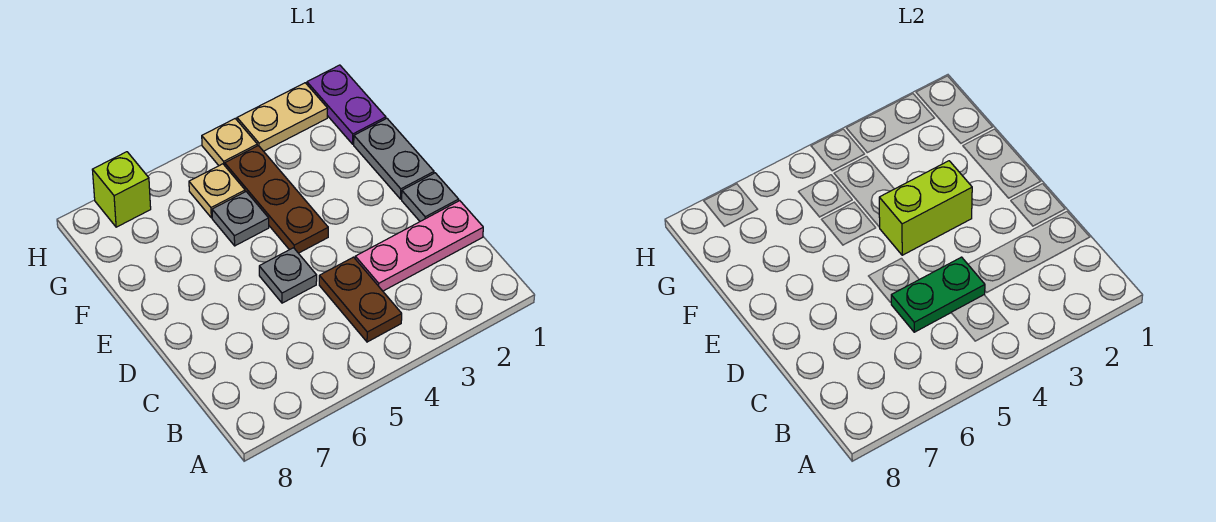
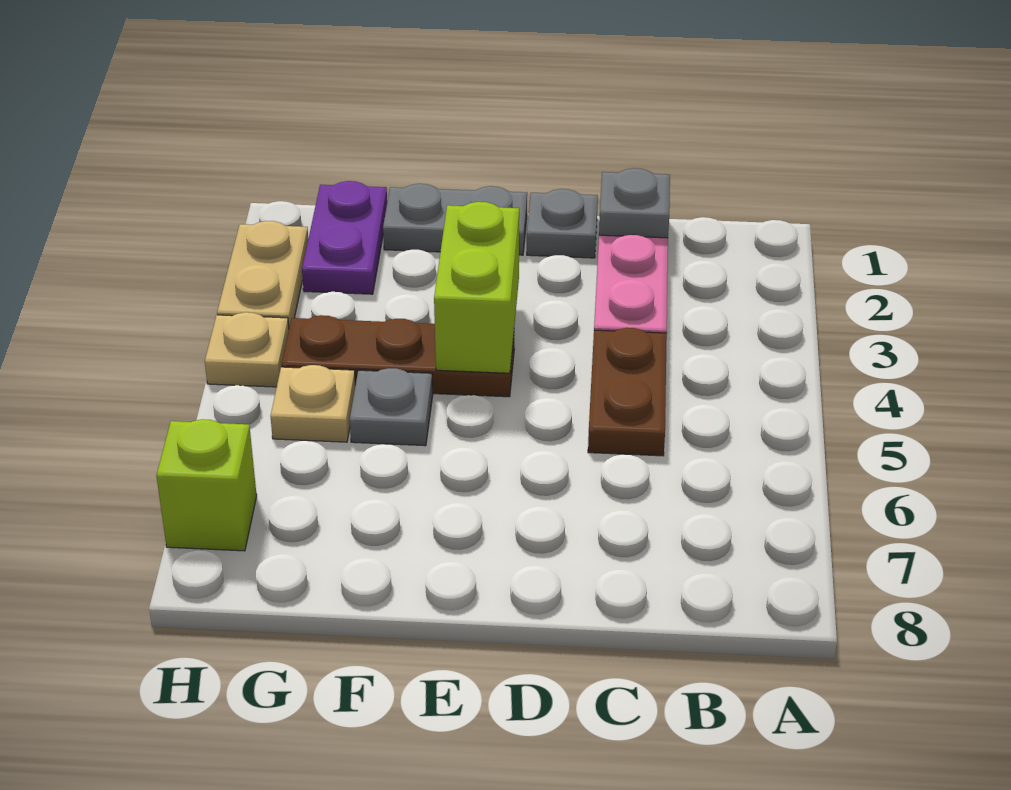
brown 1x2 plate [319,257,402,342] -> brown 1x2 plate turned to [588,328,667,456]
green 1x2 plate [891,257,985,332] -> none
grey 1x1 plate [259,248,317,303] -> grey 1x1 plate moved to [599,168,670,238]
purple 1x2 plate [307,65,386,144] -> purple 1x2 plate turned to [302,181,387,294]

